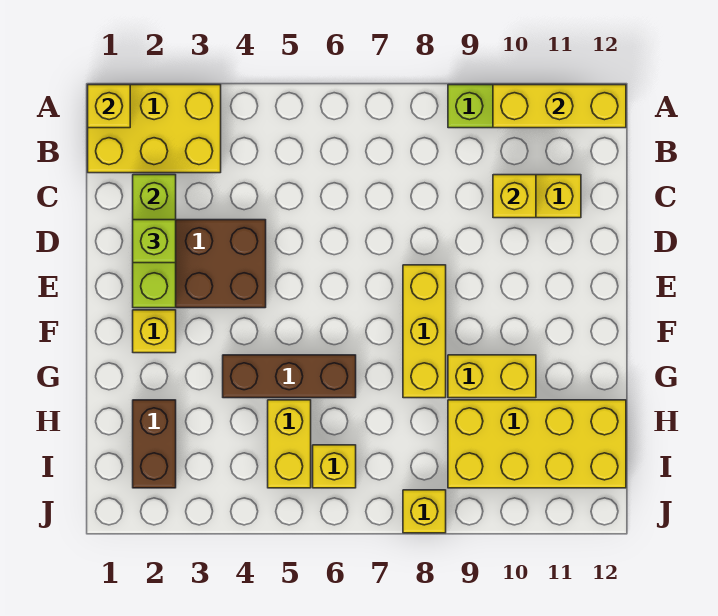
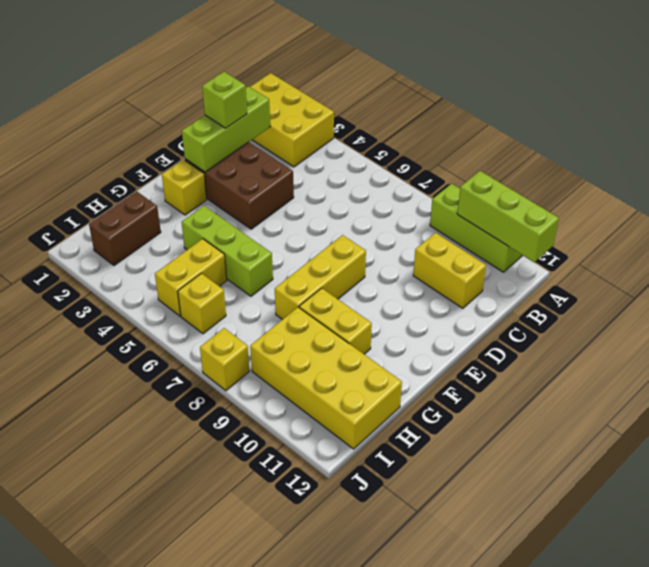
yellow 1x1 brick [88,85,130,128] -> none
yellow 1x3 brick [493,85,626,128] -> lime 1x3 brick [457,171,559,262]
yellow 1x1 brick [493,175,536,218] -> none
brown 1x3 brick [223,355,356,398] -> lime 1x3 brick [182,206,273,296]

